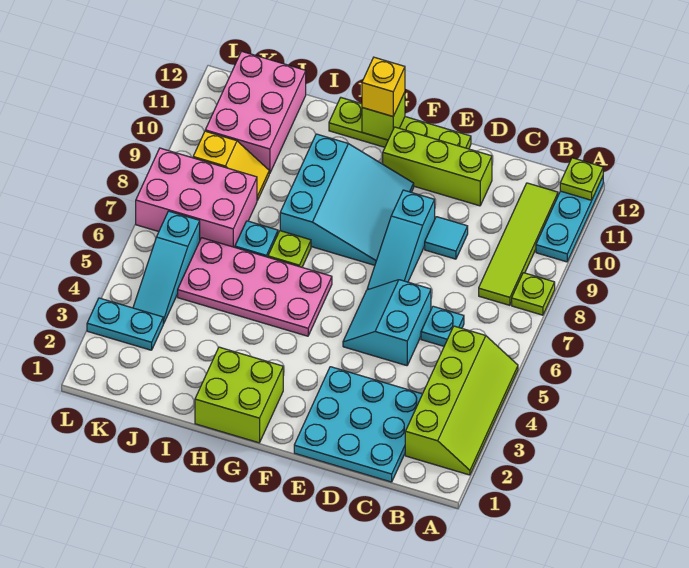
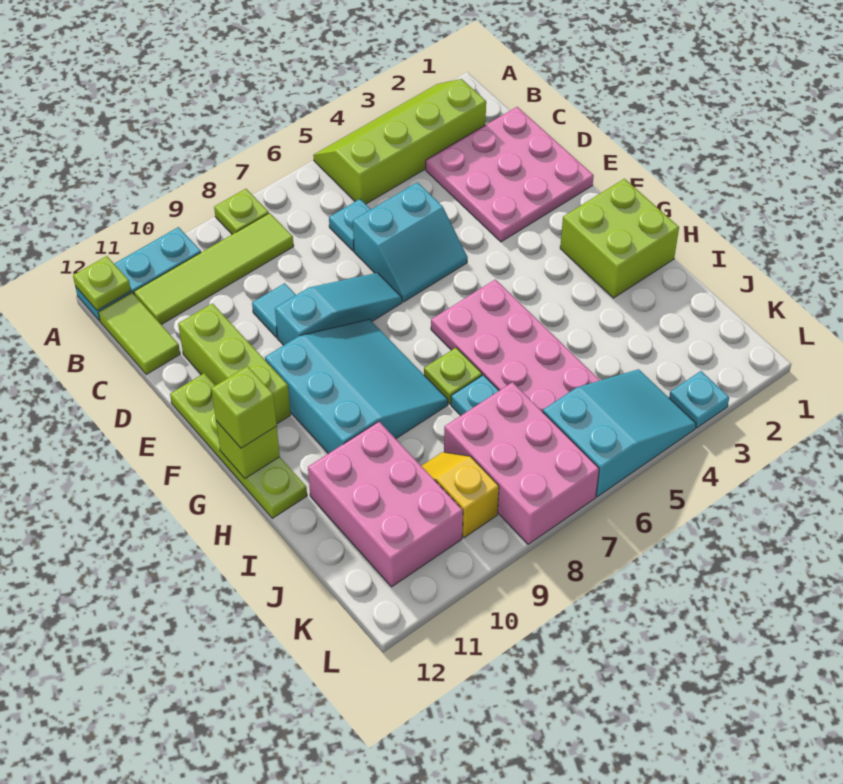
none -> lime 1x2 tile [98,293,180,374]
cyan 3x3 plate [294,367,422,482] -> pink 3x3 plate [426,107,594,242]
cyan 3x3 slope [280,134,414,265] -> cyan 3x3 slope turned to [265,319,448,454]
yellow 1x1 brick [362,57,405,116] -> lime 1x1 brick [211,366,277,448]
pink 2x3 brick [205,51,306,174] -> pink 2x3 brick turned to [308,422,463,587]
cyan 1x2 plate [87,298,163,350] -> cyan 1x1 plate [669,371,729,428]
cyan 1x3 slope [133,211,200,324] -> cyan 2x3 slope [543,369,696,497]

